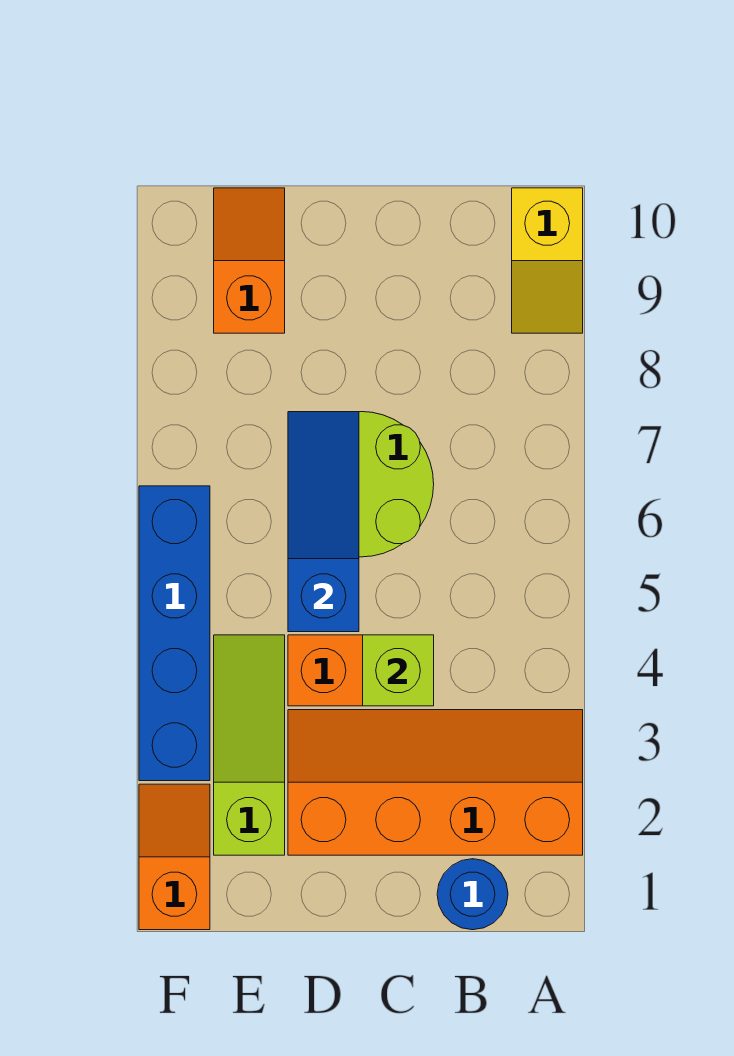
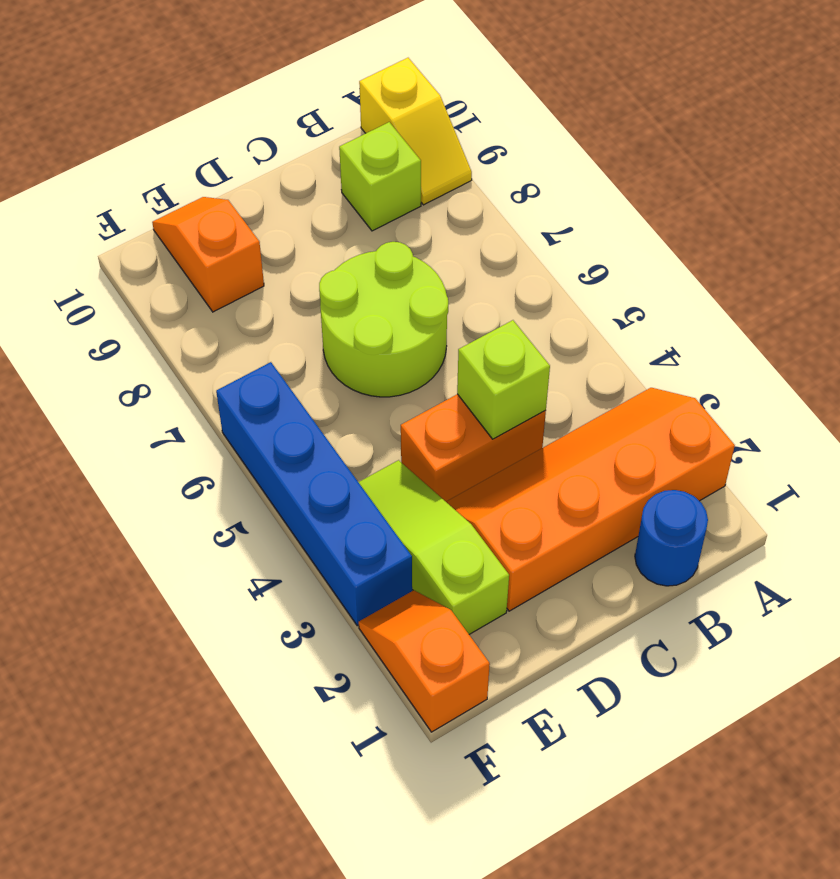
none -> lime 1x1 brick [339,122,421,231]
blue 1x3 slope [288,412,359,632] -> none

